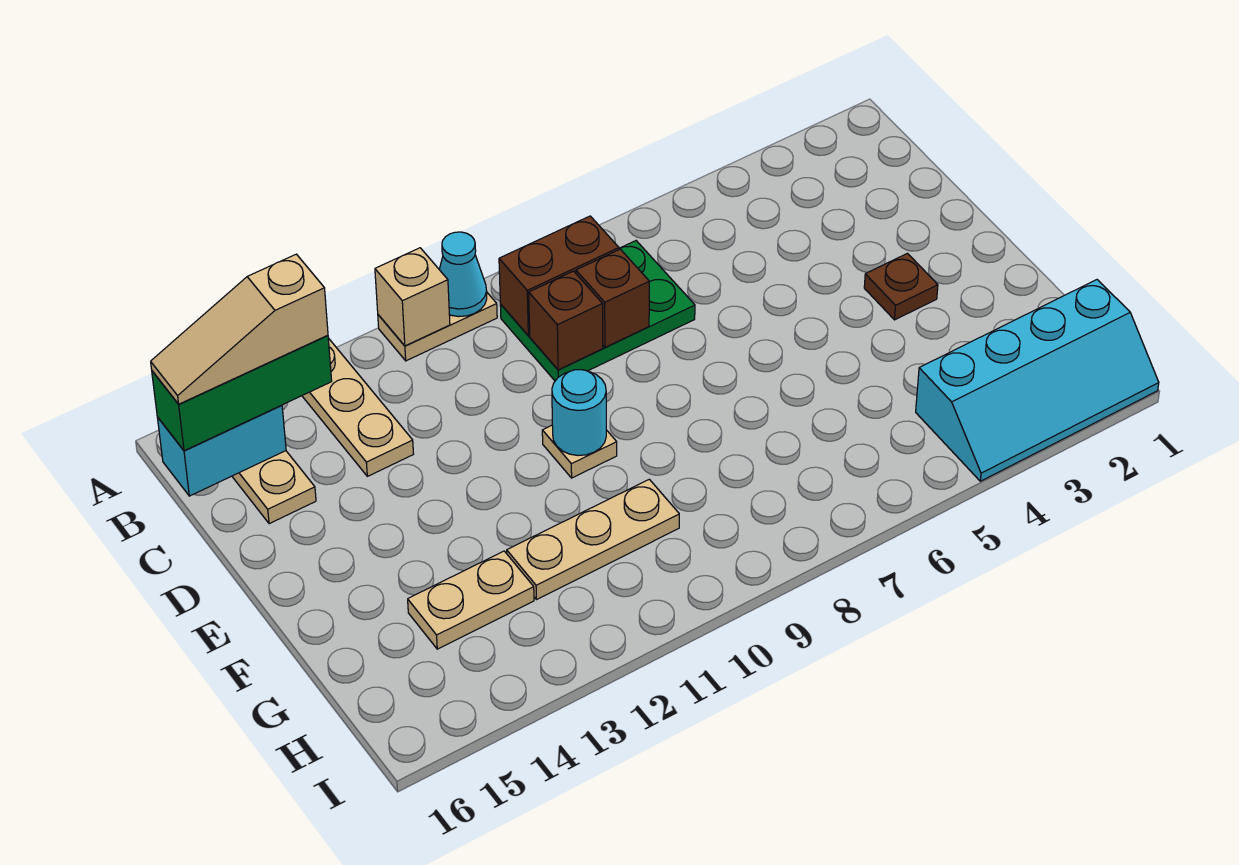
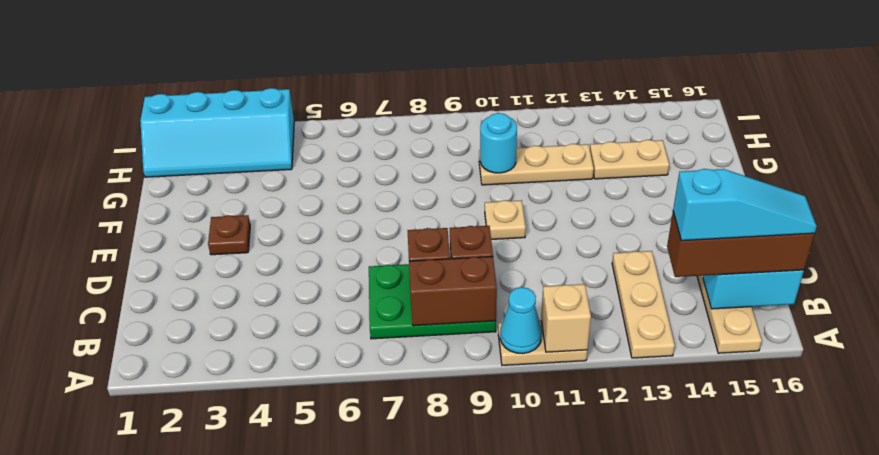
green 1x3 brick [152,335,332,451] -> brown 1x3 brick [667,212,814,277]
tan 1x3 slope [151,254,328,404] -> cyan 1x3 slope [673,169,817,241]
cyan 1x1 round brick [552,370,606,455] -> cyan 1x1 round brick moved to [480,113,517,173]
cyan 2x4 slope [916,280,1159,481] -> cyan 2x4 slope turned to [140,88,294,177]

